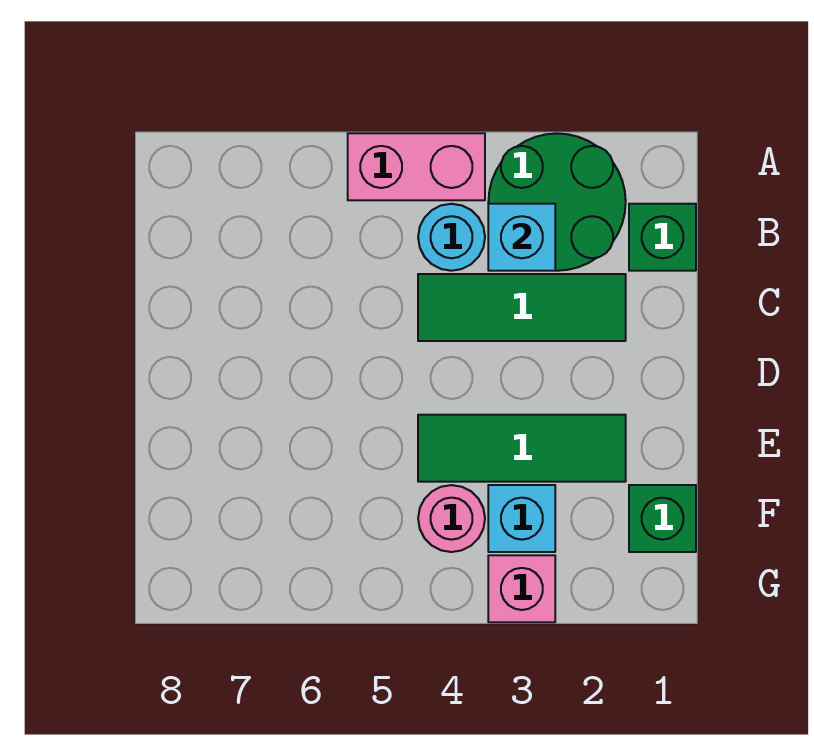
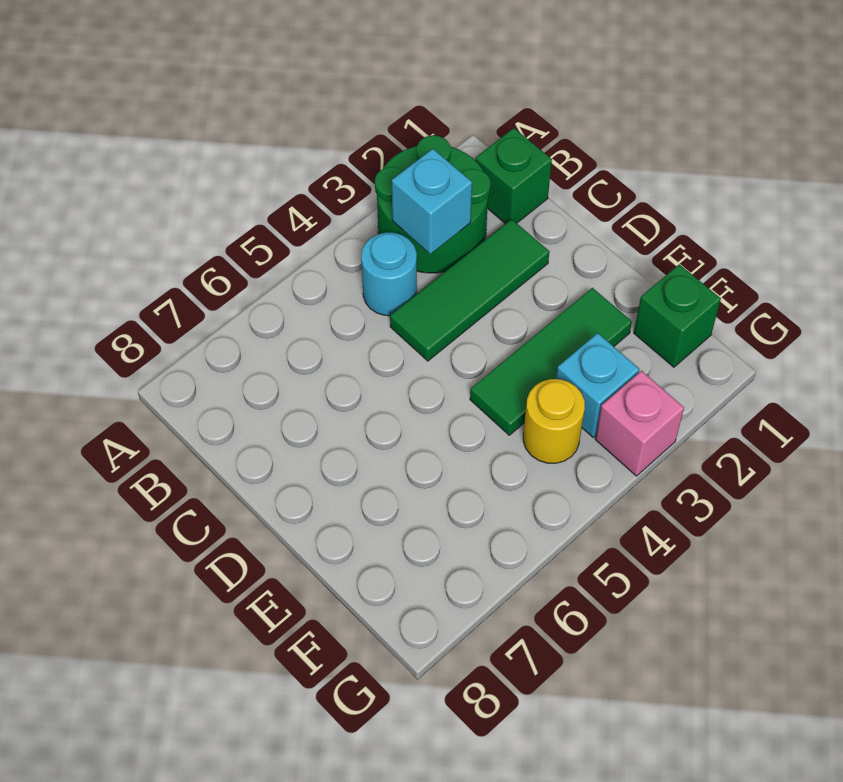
pink 1x2 brick [348,133,485,200] -> none
pink 1x1 round brick [418,485,485,552] -> yellow 1x1 round brick [523,379,585,463]

